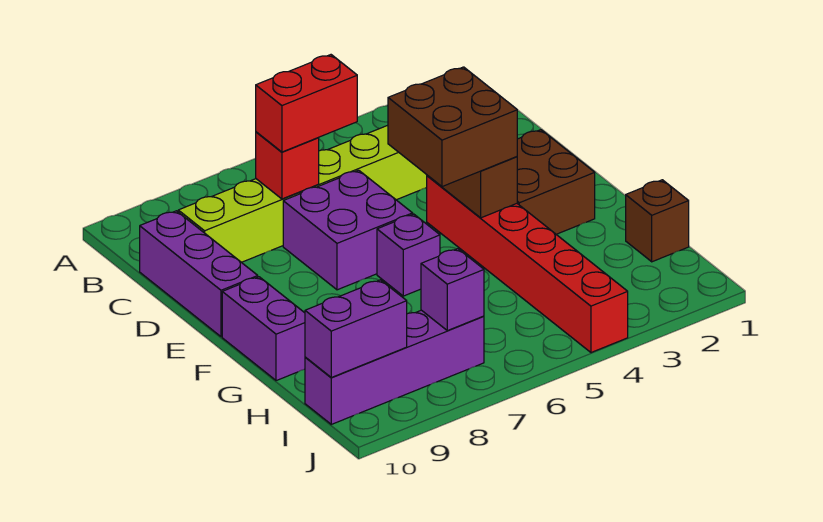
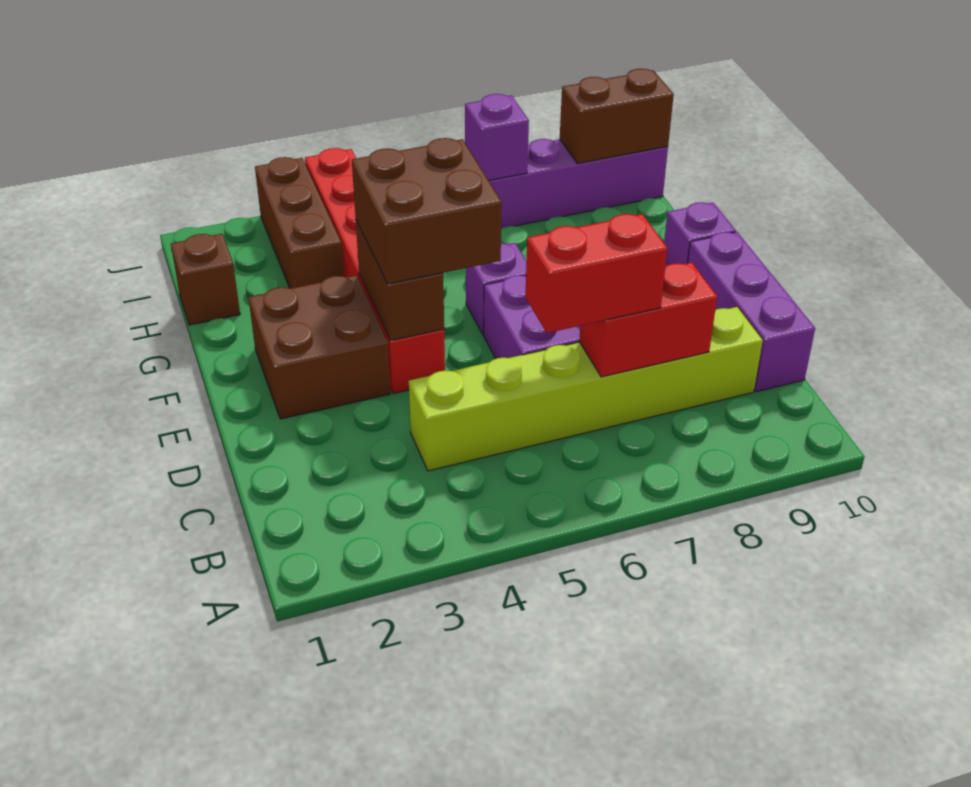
red 1x1 brick [256,132,319,199] -> red 1x2 brick [579,262,717,377]
purple 1x2 brick [222,277,305,381] -> purple 1x1 brick [664,202,736,265]
none -> brown 1x3 brick [255,157,344,288]
purple 1x2 brick [305,280,407,377] -> brown 1x2 brick [560,69,674,164]

